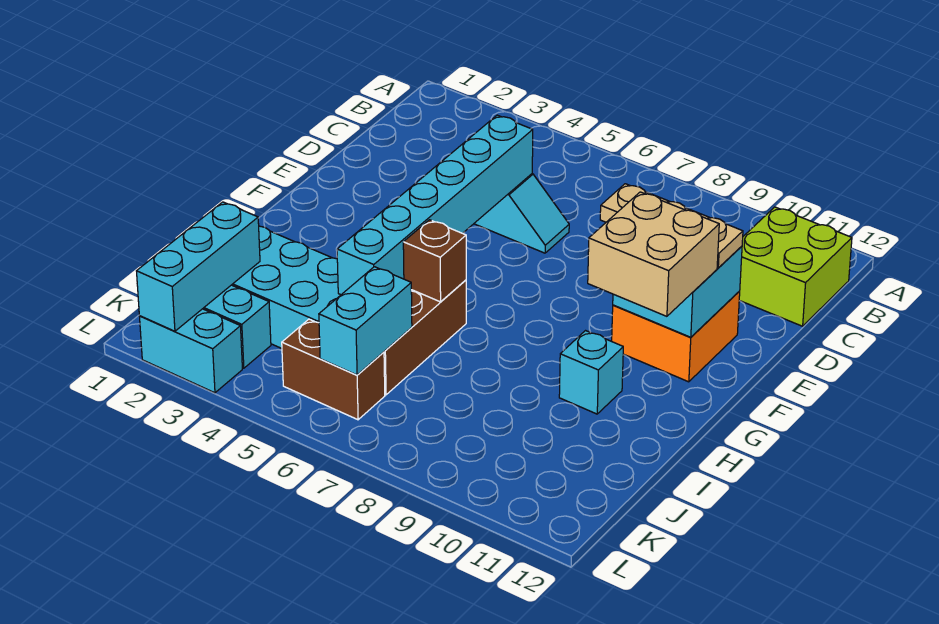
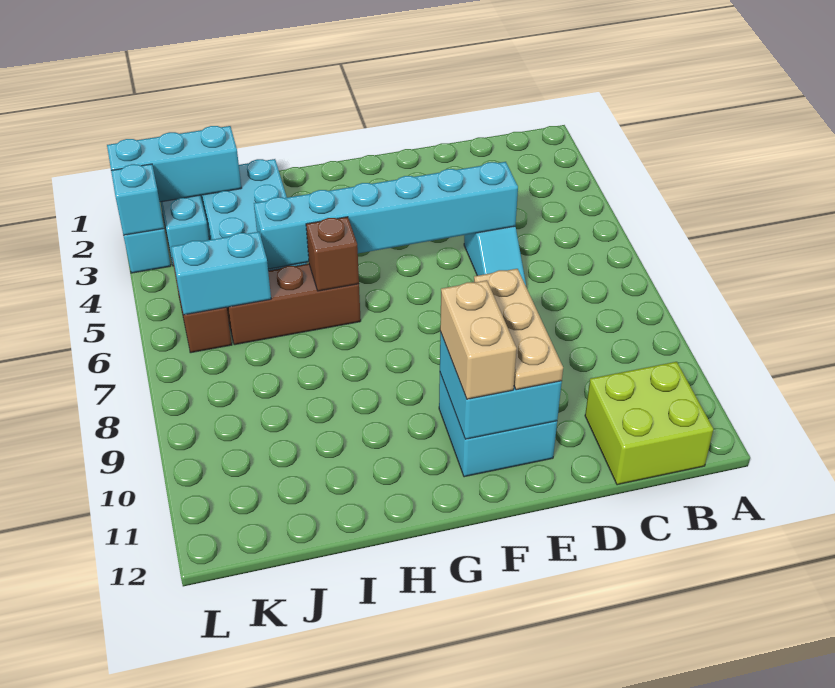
orange 2x2 brick [612,291,740,382] -> cyan 2x2 brick [439,373,557,477]
tan 2x2 brick [588,192,719,316] -> tan 1x2 brick [440,280,517,399]
cyan 1x1 brick [559,331,623,414] -> cyan 1x1 brick moved to [111,164,164,235]

